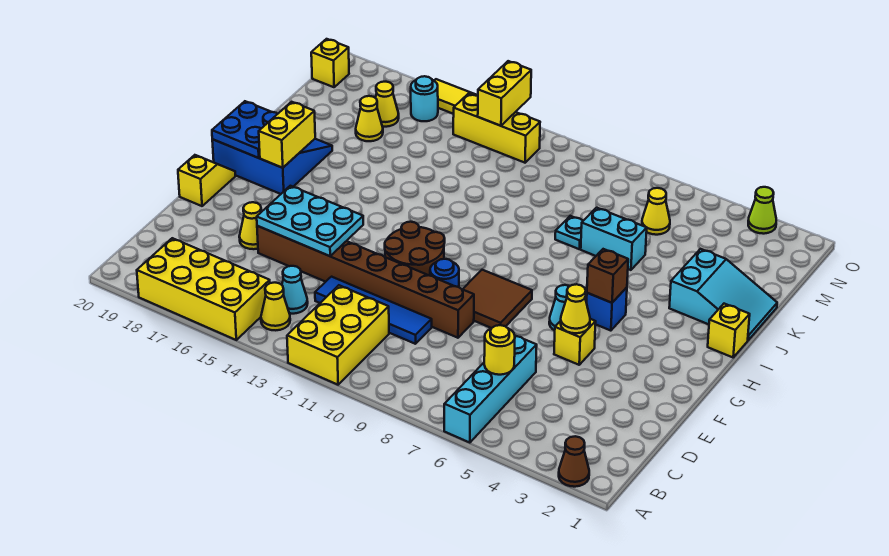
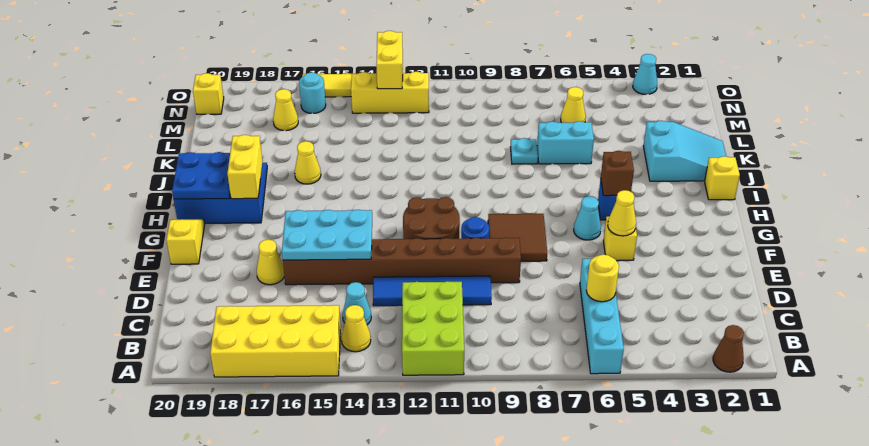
yellow 2x3 brick [287,285,389,385] -> lime 2x3 brick [402,281,464,375]
yellow 1x1 cone [356,96,383,141] -> yellow 1x1 cone moved to [295,141,321,184]
lime 1x1 cone [748,187,776,234] -> cyan 1x1 cone [633,54,657,95]

